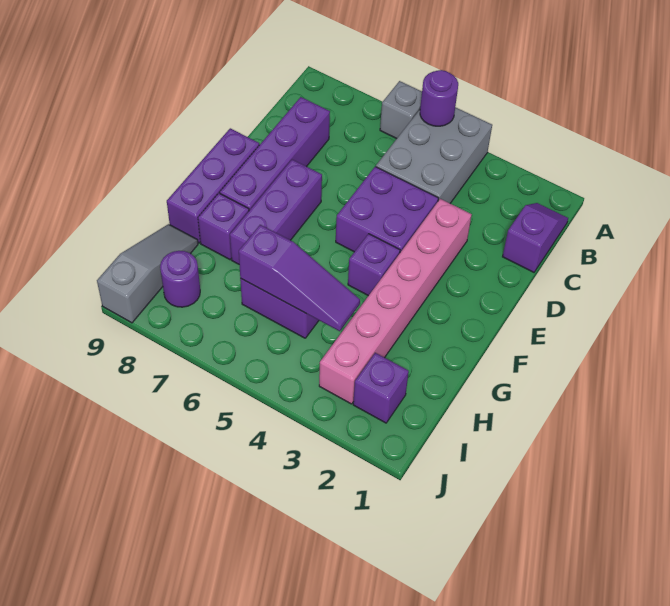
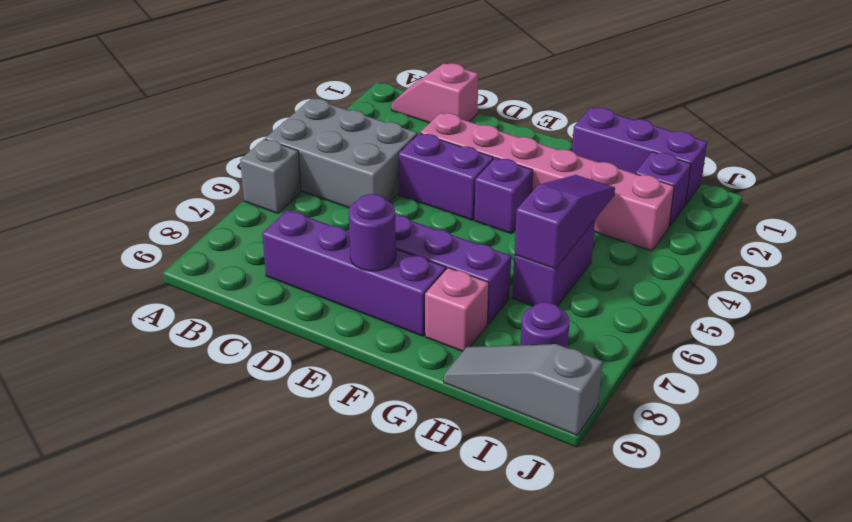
purple 1x1 round brick [420,70,458,126] -> purple 1x1 round brick moved to [348,194,396,271]
purple 1x2 slope [503,203,568,272] -> pink 1x2 slope [391,63,478,123]
purple 2x2 brick [336,167,438,252] -> purple 1x2 brick [399,133,494,220]
purple 1x3 brick [167,128,259,243] -> purple 1x3 brick moved to [572,107,707,204]
purple 1x1 brick [198,193,249,259] -> pink 1x1 brick [425,268,489,352]

